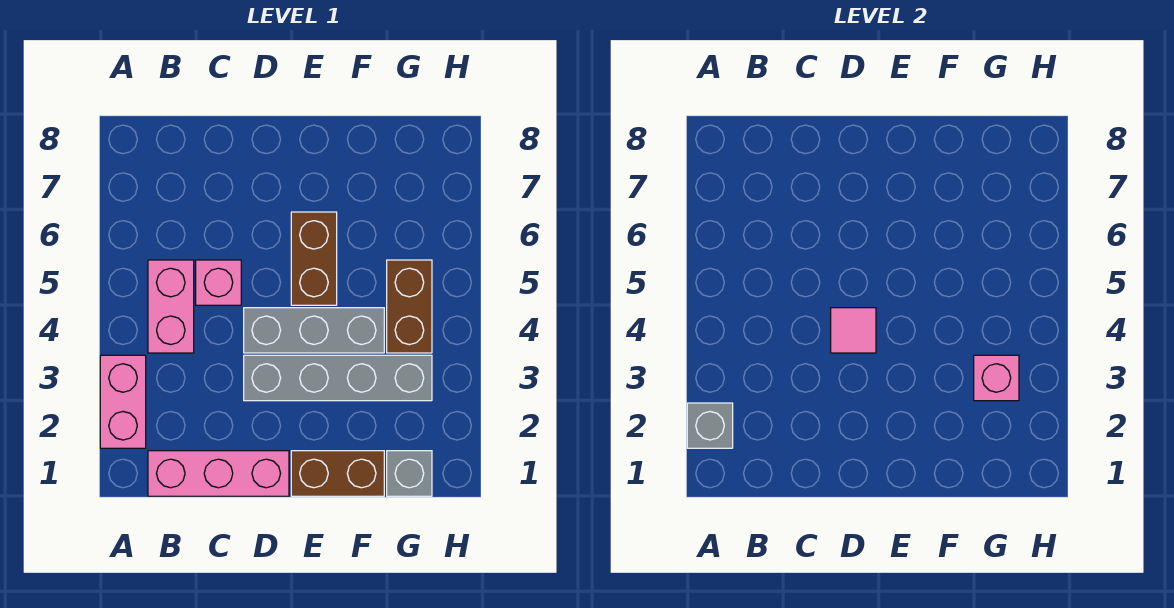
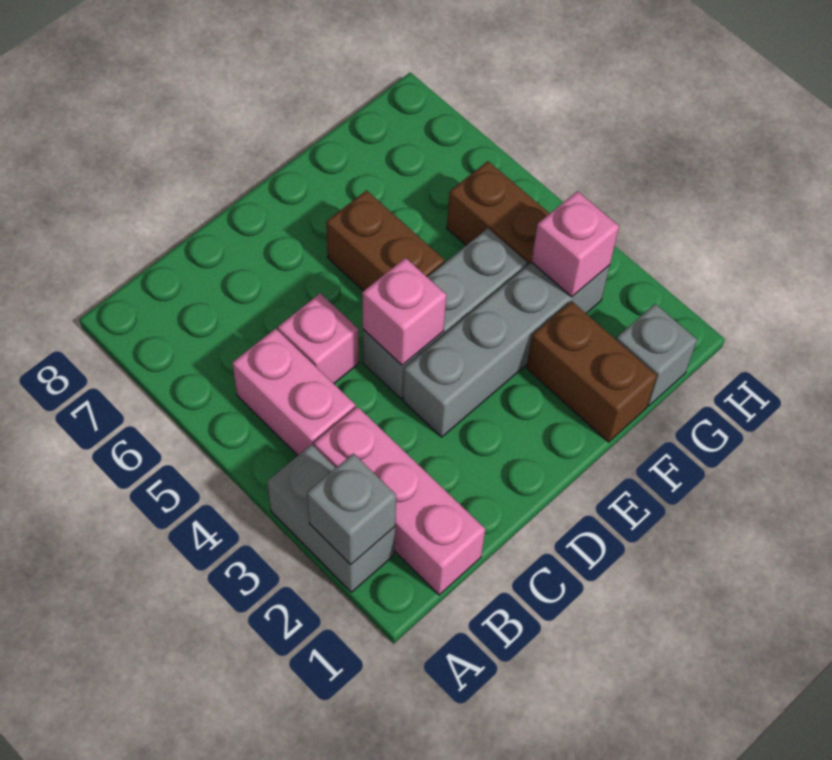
pink 1x2 brick [100,355,146,448] -> grey 1x2 brick [267,444,395,592]
pink 1x3 brick [148,451,289,496] -> pink 1x3 brick turned to [314,407,485,595]
pink 1x1 tile [831,308,876,353] -> pink 1x1 brick [362,258,446,365]
brown 1x2 brick [291,451,384,496] -> brown 1x2 brick turned to [526,301,657,442]

